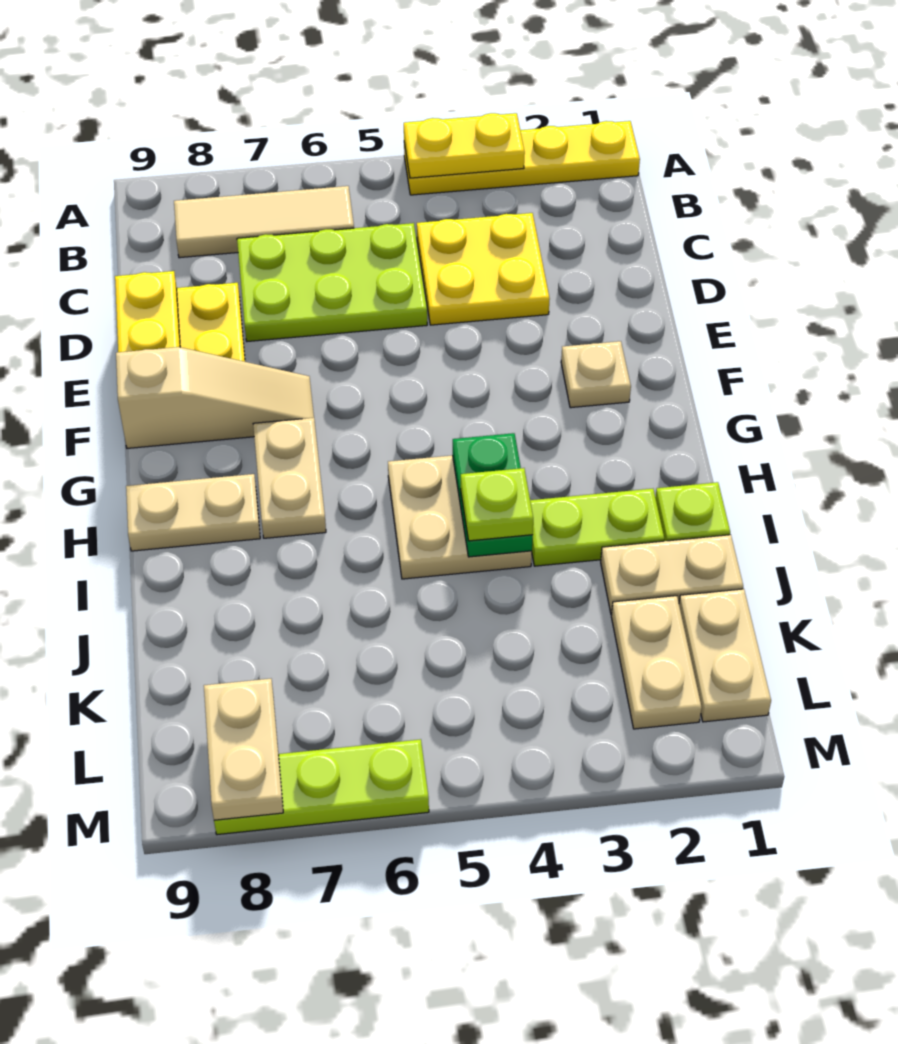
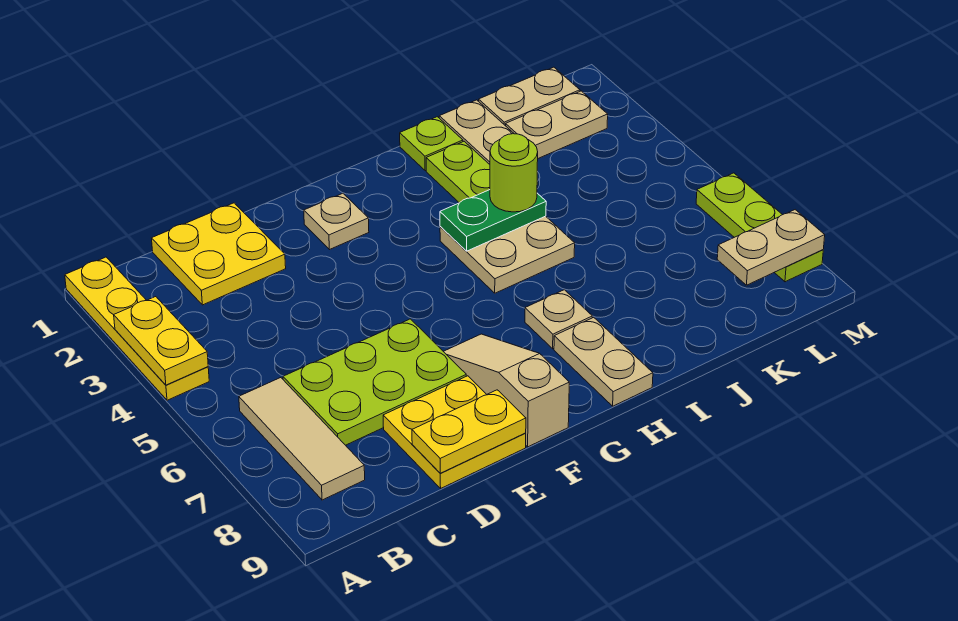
yellow 2x2 plate [417,213,550,325] -> yellow 2x2 plate moved to [152,203,286,305]
lime 2x3 plate [237,223,427,341] -> lime 2x3 plate turned to [283,319,466,445]
tan 1x2 plate [253,418,326,538] -> tan 1x1 plate [525,290,592,349]
lime 1x1 plate [461,468,533,541] -> lime 1x1 round brick [490,134,538,212]

